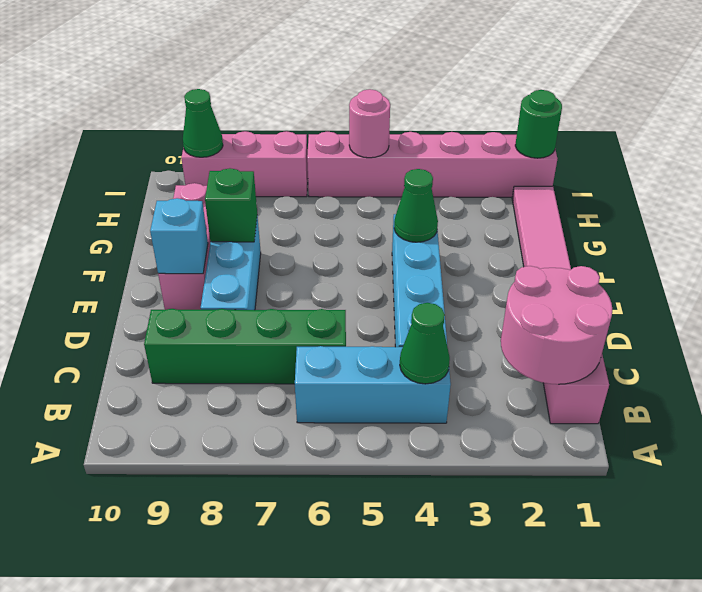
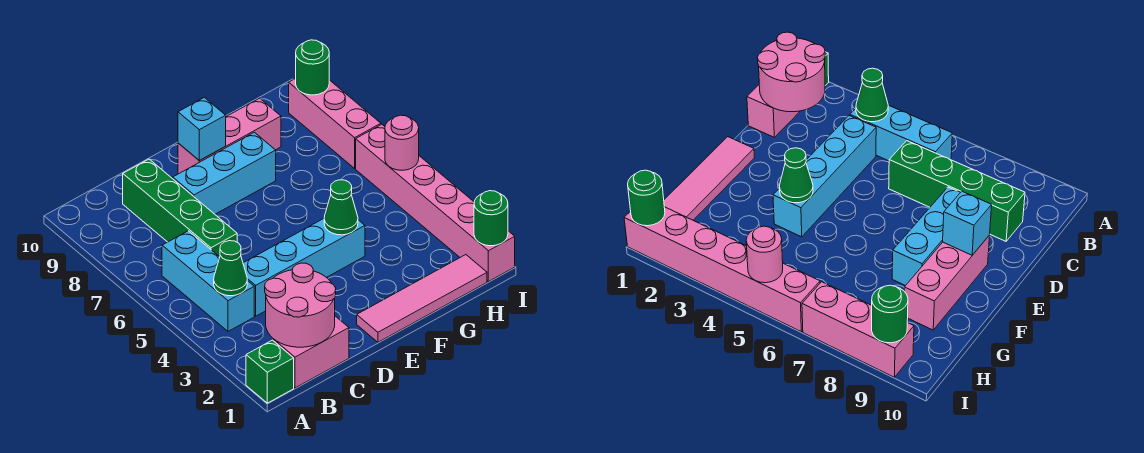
green 1x1 brick [205,168,257,242] -> green 1x1 brick moved to [246,340,294,403]
green 1x1 cone [183,89,223,157] -> green 1x1 round brick [296,40,329,95]

